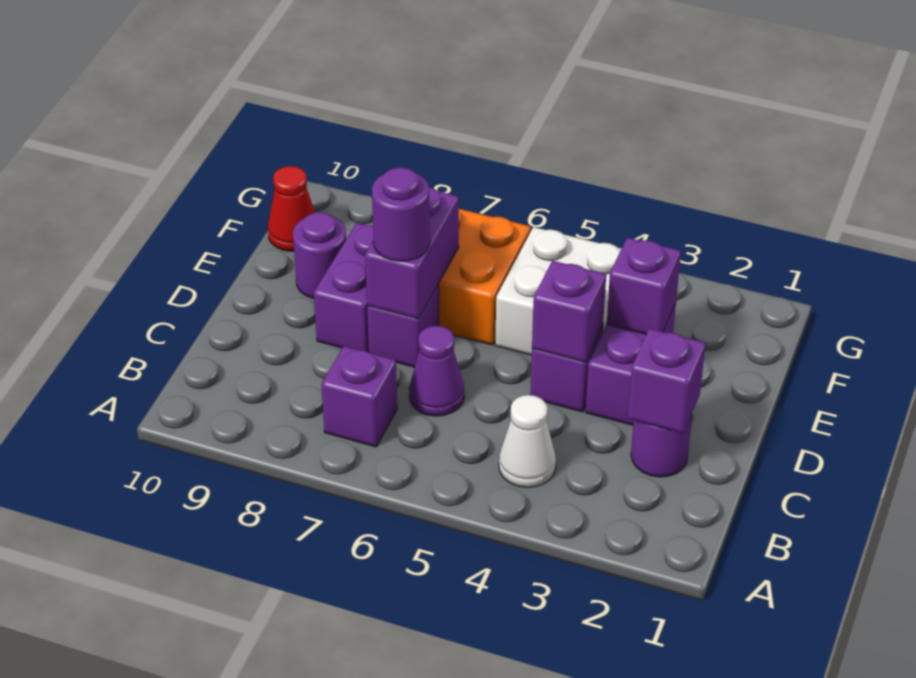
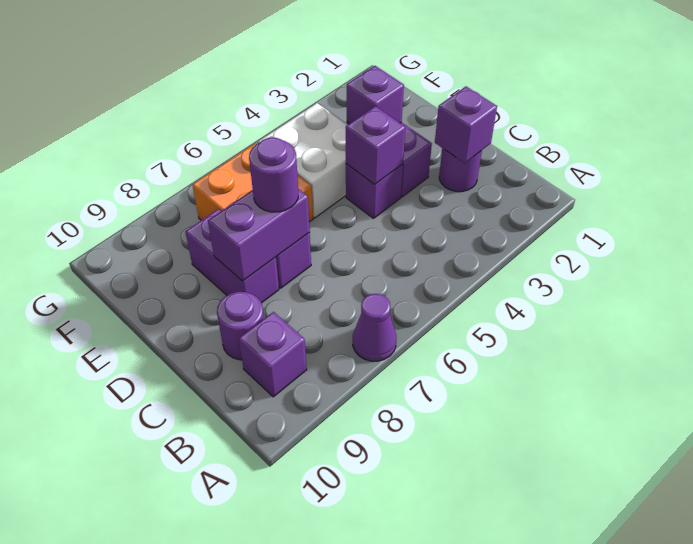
white 1x1 cone [499,395,556,488] -> none
purple 1x1 brick [322,346,397,447] -> purple 1x1 brick moved to [239,312,307,397]
purple 1x1 cone [409,326,464,416] -> purple 1x1 cone moved to [353,294,396,361]
purple 1x2 brick [365,187,459,319] -> purple 1x2 brick turned to [208,189,310,281]
purple 1x1 round brick [293,212,346,298] -> purple 1x1 round brick moved to [217,292,264,360]
red 1x1 cone [268,166,315,251] -> none

